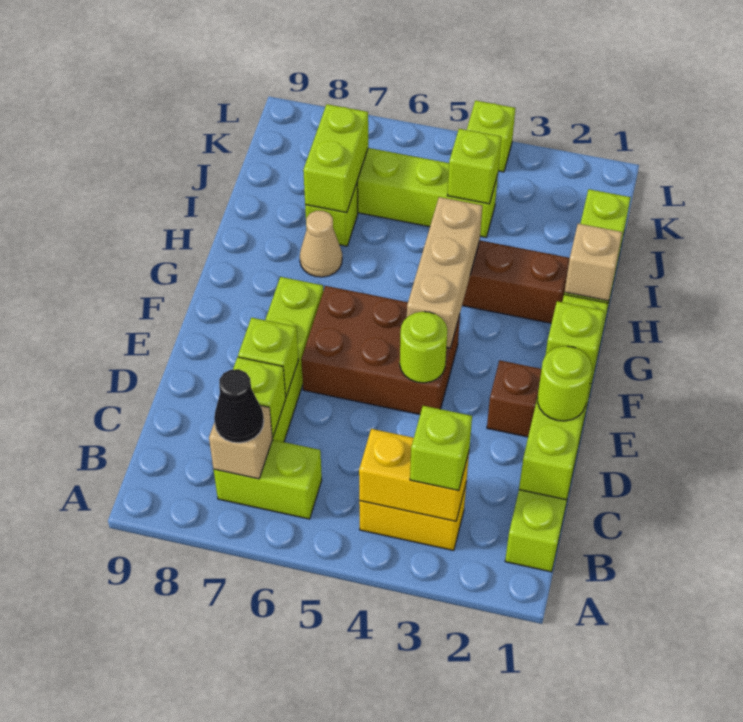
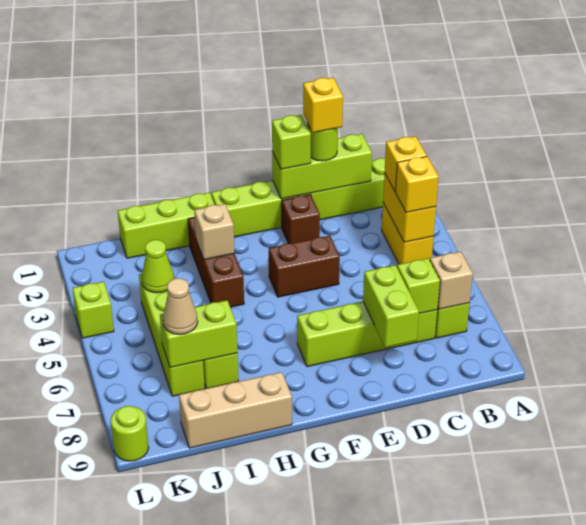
lime 1x1 brick [410,406,472,491] -> yellow 1x1 brick [385,136,427,191]
none -> yellow 1x1 brick [395,157,439,213]
black 1x1 cone [214,369,264,443] -> none
none -> yellow 1x1 brick [303,78,343,133]
lime 1x1 brick [238,318,299,397] -> lime 1x2 brick [363,265,419,348]
brown 2x3 brick [301,286,460,414] -> brown 1x2 brick [269,236,340,297]
lime 1x1 round brick [400,312,447,383] -> lime 1x1 round brick moved to [111,406,149,461]
tan 1x3 brick [407,197,482,348] -> tan 1x3 brick moved to [179,372,292,448]
tan 1x1 brick [565,224,622,301] -> tan 1x1 brick moved to [194,204,235,260]
tan 1x1 cone [300,211,342,277] -> tan 1x1 cone moved to [163,278,198,334]
lime 1x1 brick [447,129,501,204] -> lime 1x1 cone [142,240,174,293]

